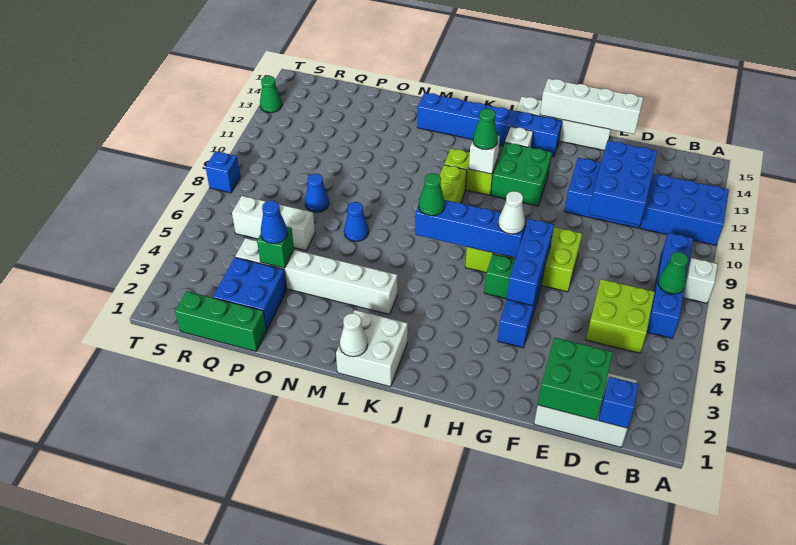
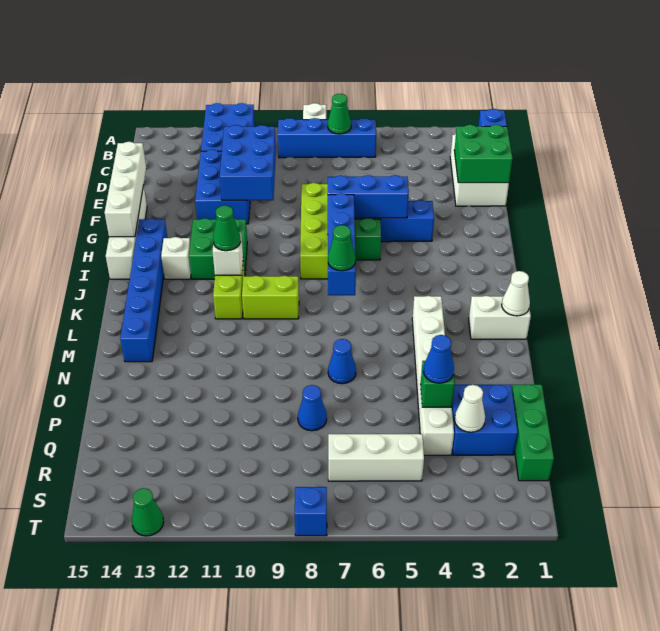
lime 2x2 brick [586,279,655,353] -> none
blue 2x3 brick [589,141,657,225] -> blue 2x3 brick turned to [220,125,276,200]
white 1x1 cone [498,191,525,234] -> white 1x1 cone moved to [455,385,485,432]
white 2x2 brick [336,310,408,387] -> white 1x2 brick [469,296,531,339]
white 1x3 brick [232,196,315,250] -> white 1x3 brick turned to [328,434,424,481]

